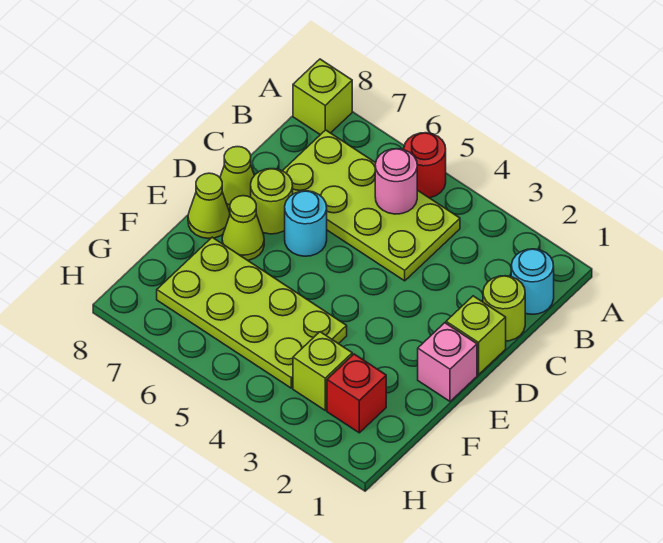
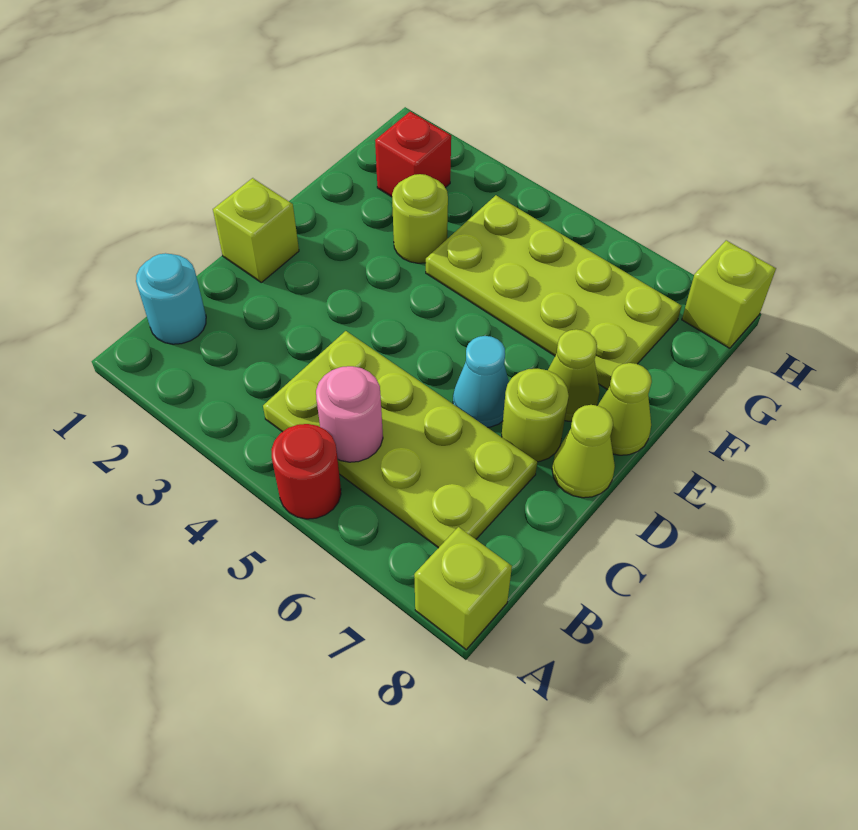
lime 1x1 round brick [483,276,525,341] -> lime 1x1 round brick moved to [392,174,448,263]
cyan 1x1 round brick [285,191,327,256] -> cyan 1x1 cone [453,336,509,427]
pink 1x1 brick [418,323,477,401] -> none
lime 1x1 brick [293,332,352,410] -> lime 1x1 brick moved to [682,240,776,348]

